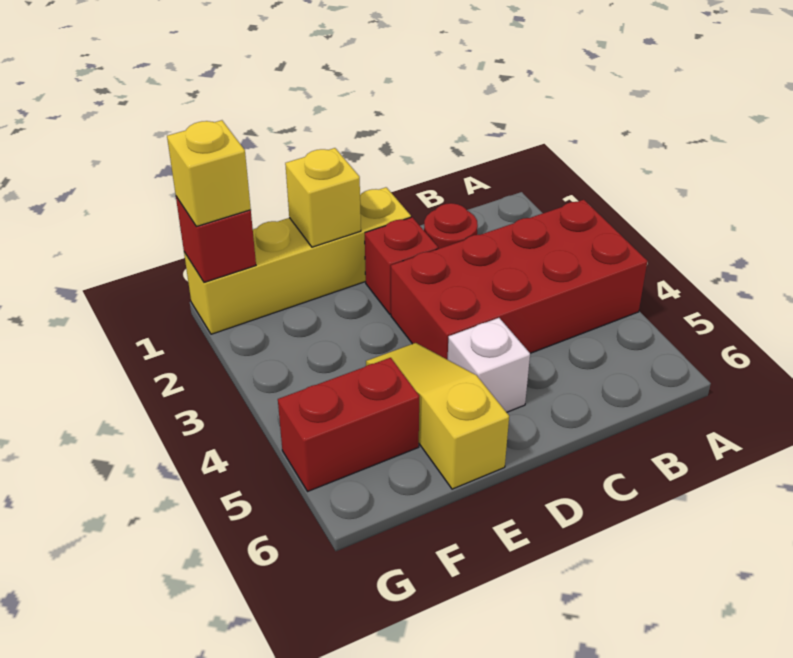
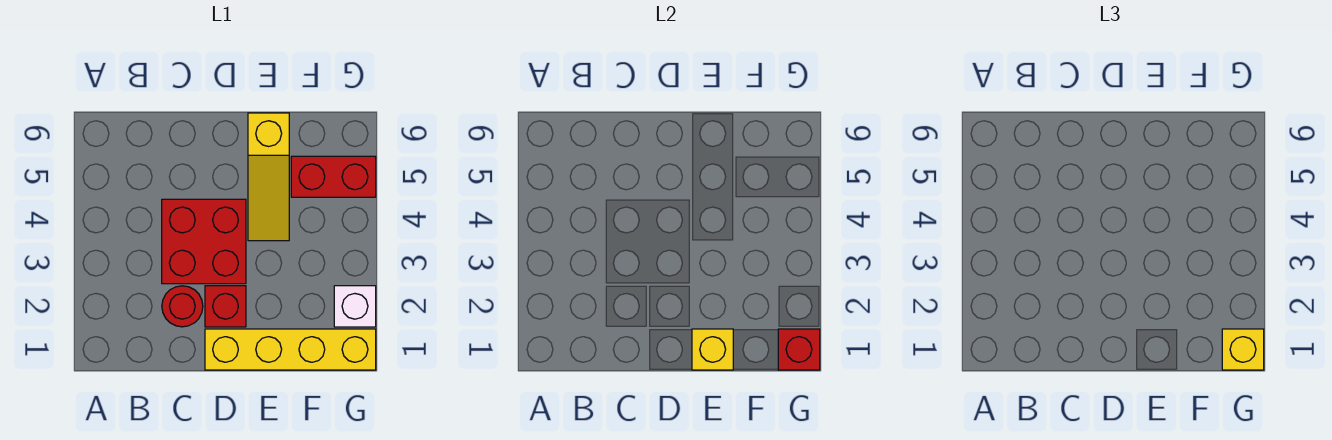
red 2x4 brick [391,200,647,360] -> red 2x2 brick [162,199,246,284]
white 1x1 brick [448,318,530,412] -> white 1x1 brick moved to [334,286,376,327]

